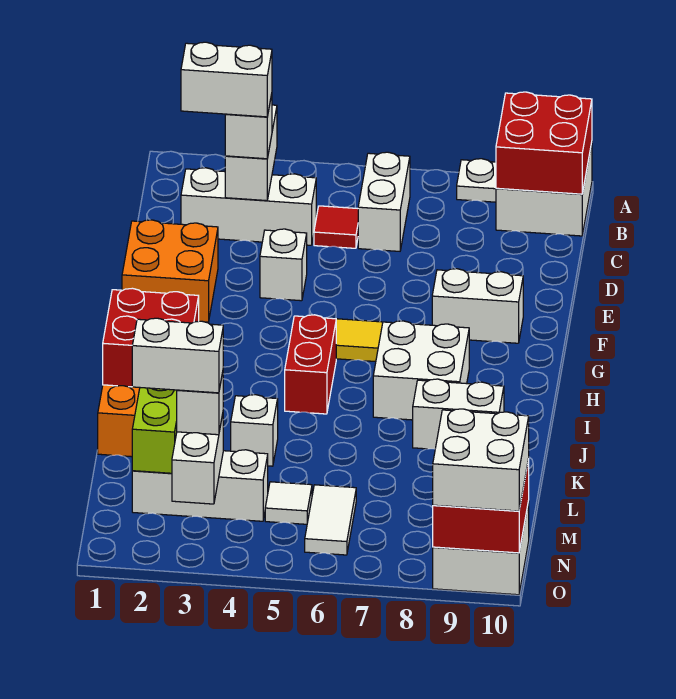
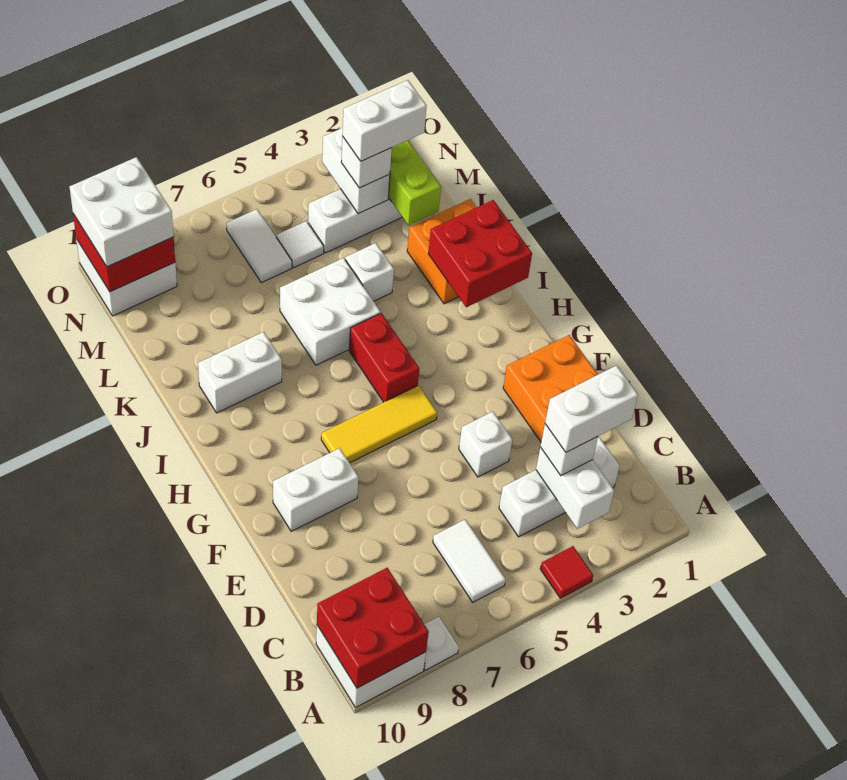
white 1x2 brick [358,152,410,251] -> white 1x2 tile [433,519,506,602]
red 1x1 tile [314,206,358,248] -> red 1x1 tile moved to [540,546,593,598]
white 2x2 brick [373,321,469,420] -> white 2x2 brick moved to [280,258,381,365]

